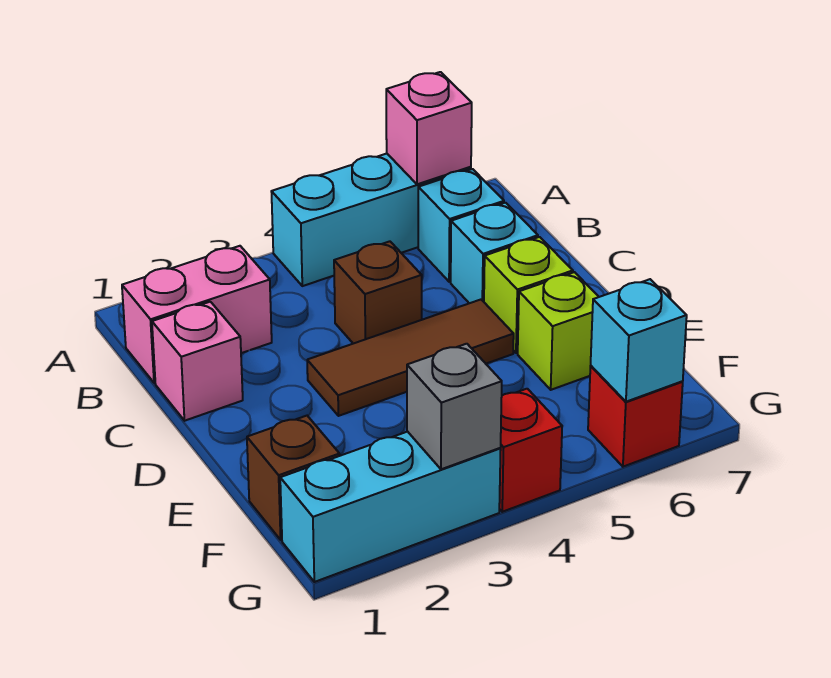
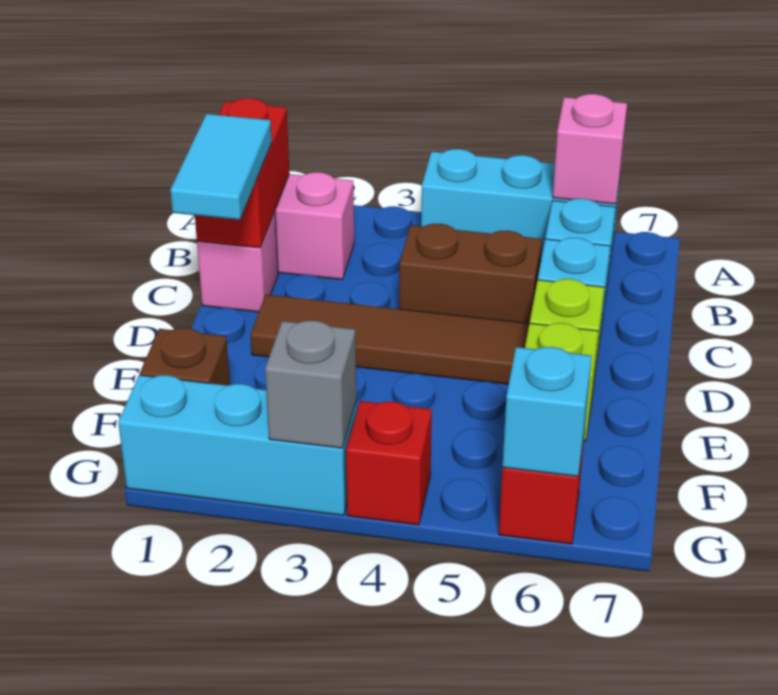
none -> red 1x2 brick [195,98,289,248]
none -> cyan 1x2 tile [170,114,272,220]
brown 1x1 brick [334,241,422,344] -> brown 1x2 brick [399,224,542,323]
brown 1x3 tile [307,300,514,416] -> brown 1x4 tile [250,295,529,384]

